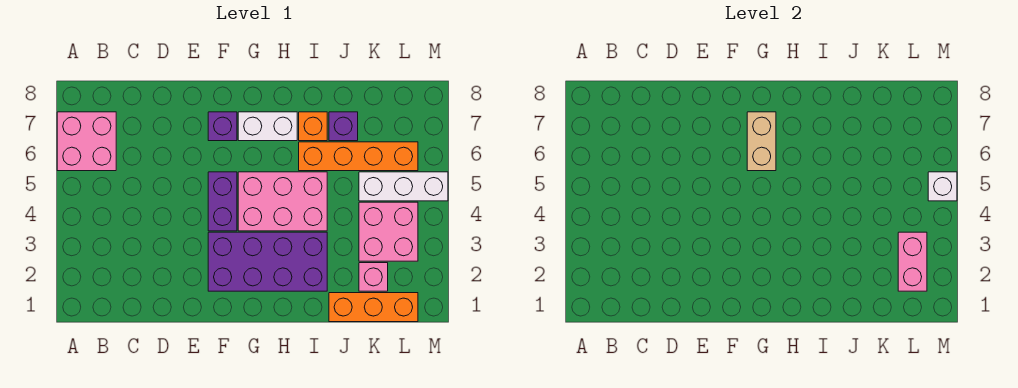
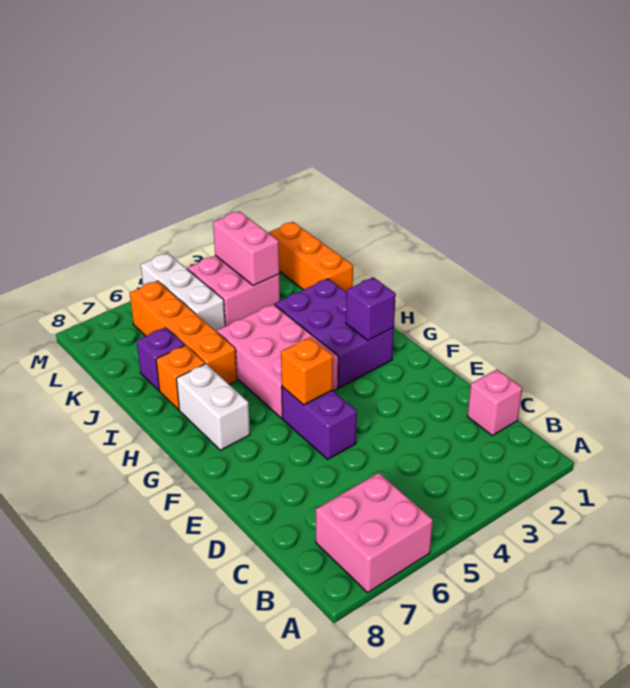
purple 2x4 brick [208,232,327,291] -> purple 2x3 brick [275,279,394,388]
purple 1x2 brick [208,172,237,231] -> purple 1x2 brick turned to [282,387,357,459]
none -> orange 1x1 brick [281,337,333,405]
purple 1x1 brick [208,112,237,141] -> purple 1x1 brick moved to [346,277,396,340]
tan 1x2 brick [747,112,776,171] -> none
pink 1x1 brick [359,263,388,291] -> pink 1x1 brick moved to [467,369,522,435]
pink 1x2 brick [898,232,927,291] -> pink 1x2 brick turned to [213,211,279,286]
white 1x1 brick [928,172,957,201] -> none

